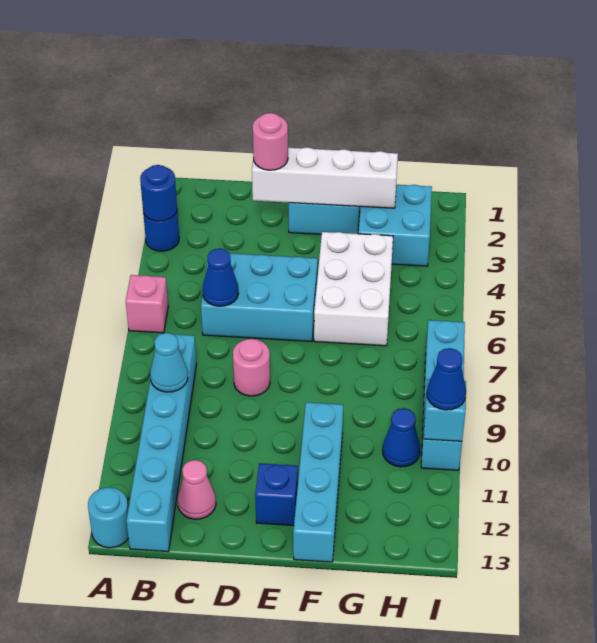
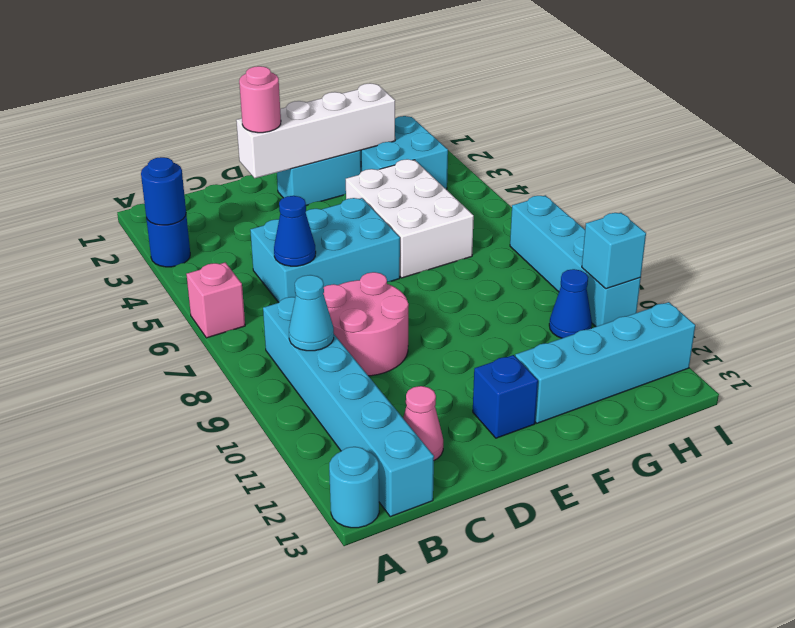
pink 1x1 round brick [233,339,270,396] -> pink 2x2 round brick [323,272,409,376]
cyan 1x4 brick [293,402,343,562] -> cyan 1x4 brick turned to [515,302,695,423]
blue 1x1 cone [427,348,466,410] -> none

